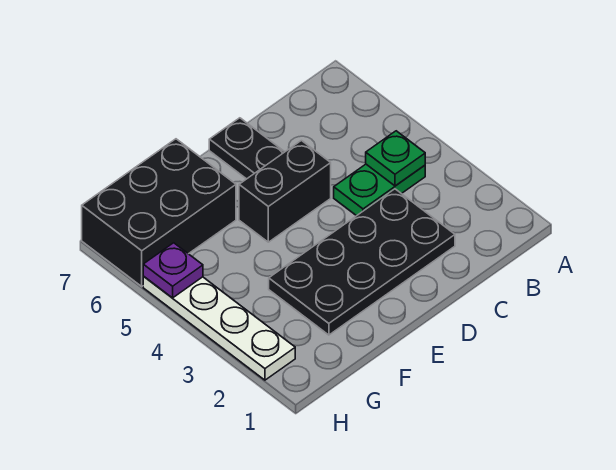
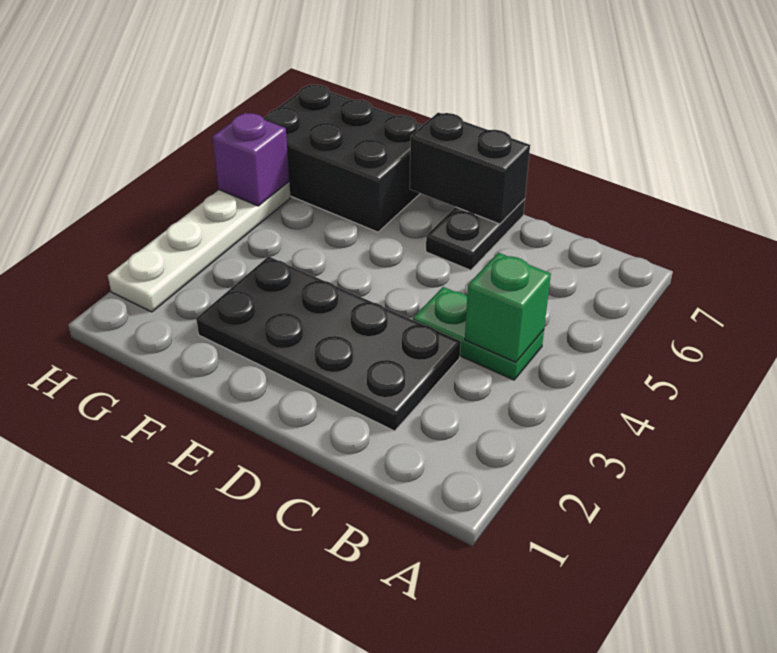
green 1x1 plate [366,131,425,186] -> green 1x1 brick [465,253,551,362]
black 1x2 brick [239,141,331,242] -> black 1x2 brick moved to [410,112,530,224]
purple 1x1 plate [143,243,203,298] -> purple 1x1 brick [212,113,289,206]

